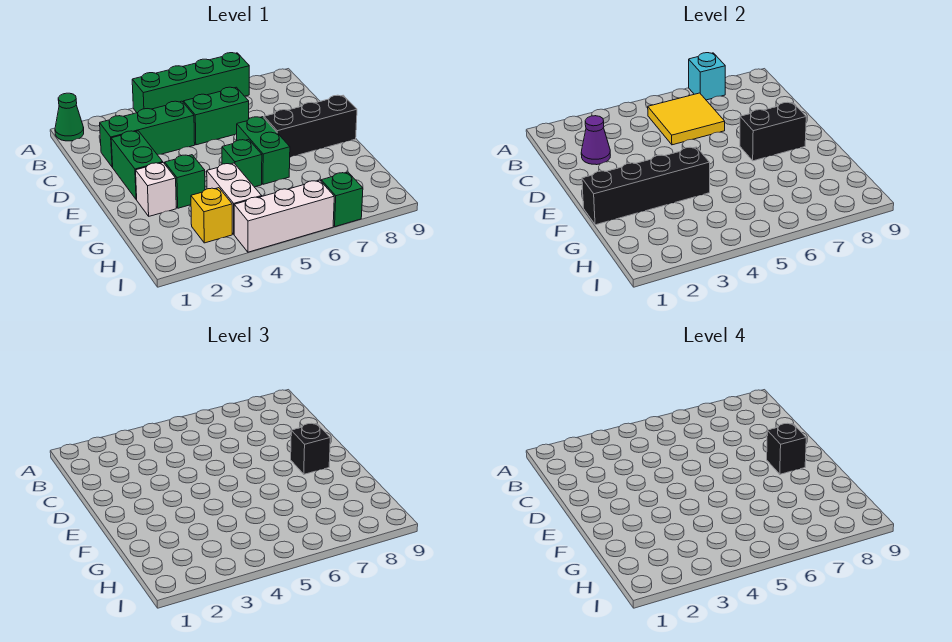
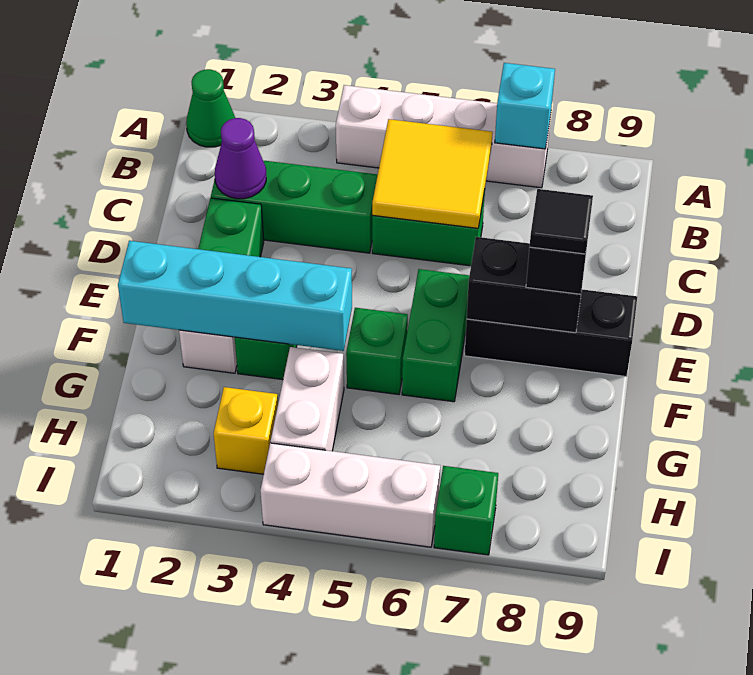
green 1x4 brick [132,53,249,113] -> white 1x4 brick [336,85,551,188]
black 1x1 brick [767,423,806,474] -> black 1x1 tile [530,189,593,254]
black 1x4 brick [582,147,710,225] -> cyan 1x4 brick [118,241,352,351]

